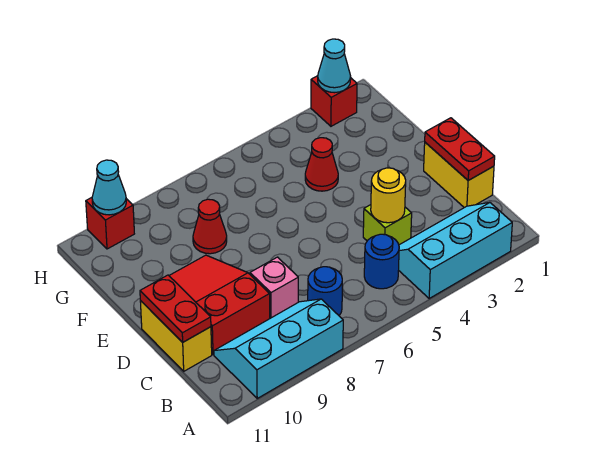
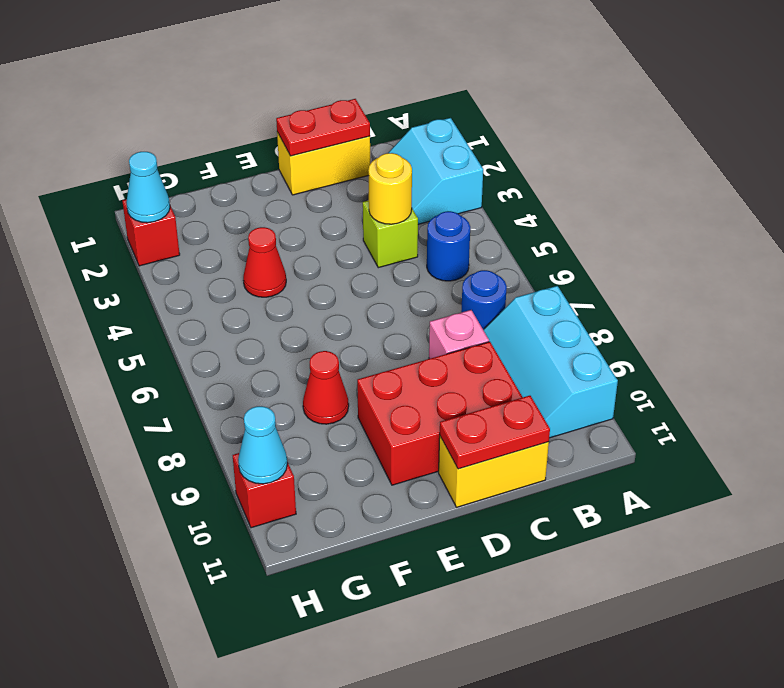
cyan 2x3 slope [399,203,512,299] -> cyan 2x2 slope [388,118,483,224]
red 2x3 slope [169,255,270,355] -> red 2x3 brick [357,342,523,485]

